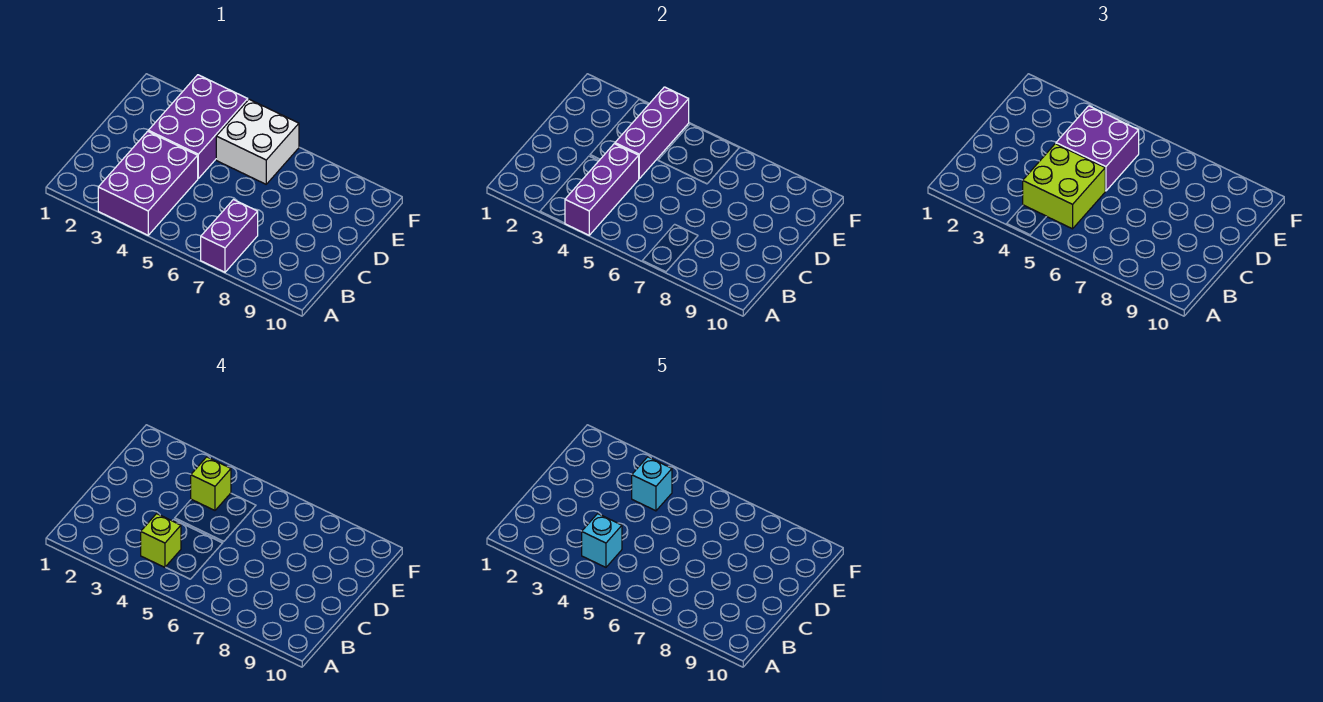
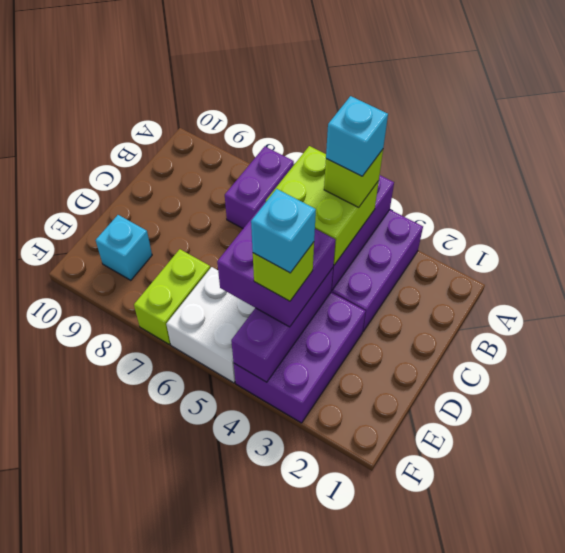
none -> lime 1x2 brick [134,249,210,344]
none -> cyan 1x1 brick [96,215,152,280]

